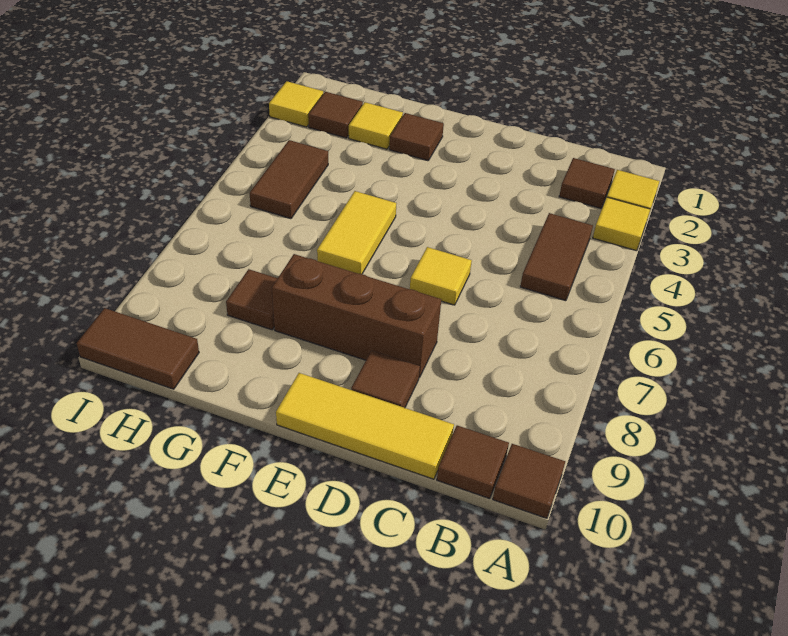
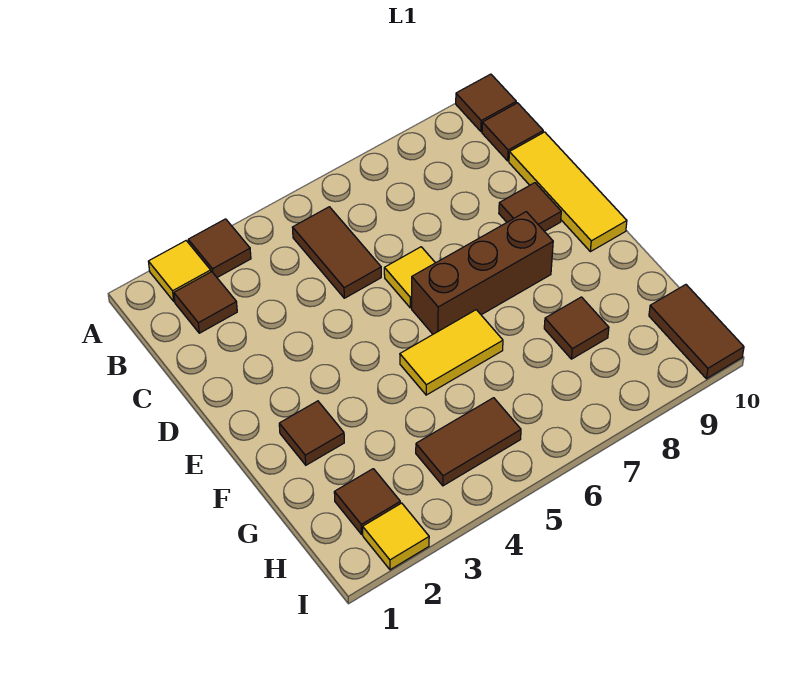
yellow 1x1 tile [593,197,650,251] -> brown 1x1 tile [188,219,251,277]
brown 1x2 tile [520,213,593,301] -> brown 1x2 tile turned to [292,207,381,298]
brown 1x3 brick [272,254,441,378] -> brown 1x3 brick turned to [412,212,553,334]
yellow 1x1 tile [349,102,403,149] -> none

